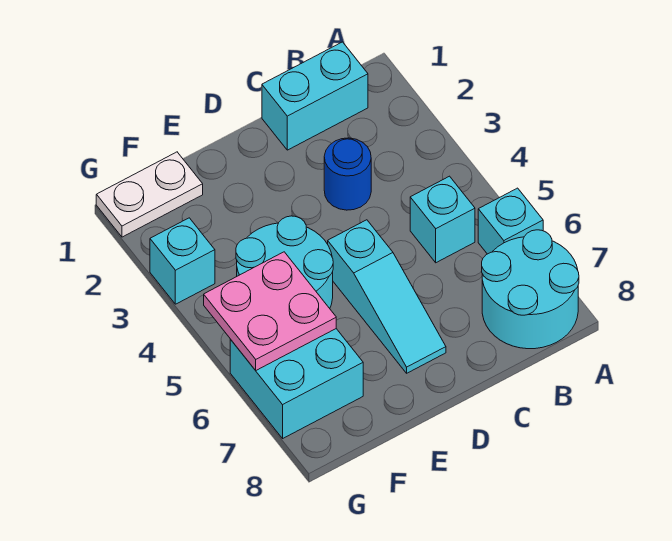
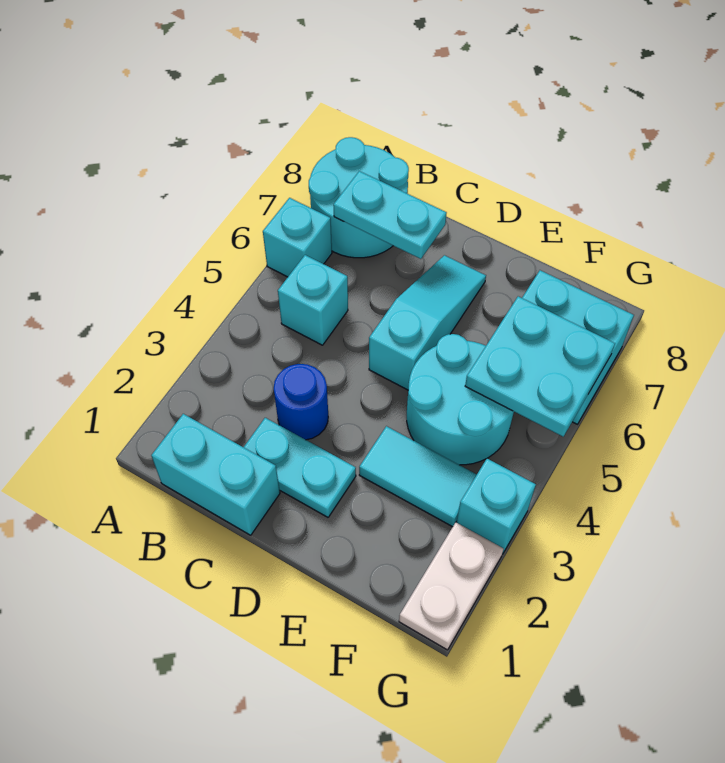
none -> cyan 1x2 plate [333,171,446,259]
none -> cyan 1x2 plate [244,418,356,517]
none -> cyan 1x2 tile [359,426,477,527]
white 1x2 plate [96,152,203,237] -> white 1x2 plate turned to [399,522,503,650]
pink 2x2 plate [204,252,336,370] -> cyan 2x2 plate [465,296,615,437]

